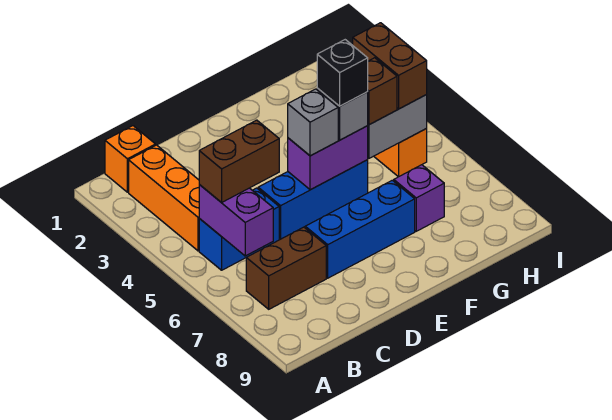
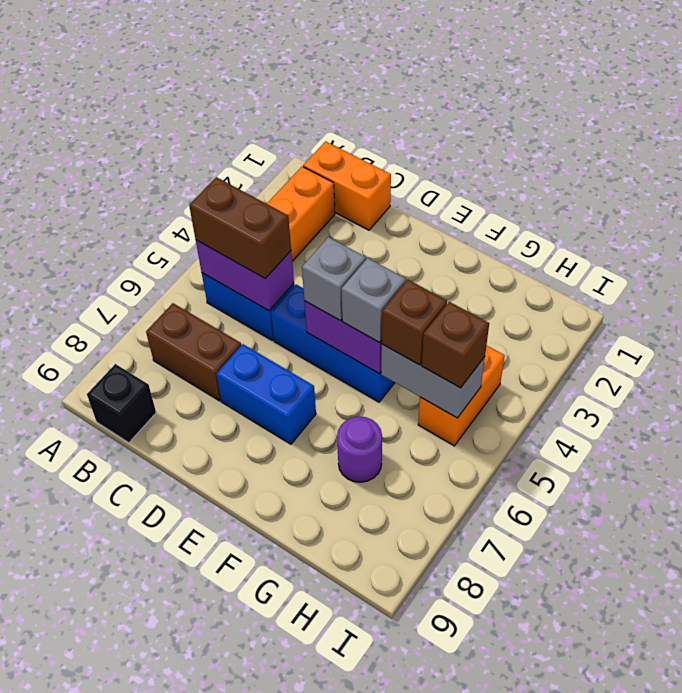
orange 1x1 brick [105,126,155,192] -> orange 1x2 brick [303,141,391,230]
purple 1x2 brick [199,185,273,256] -> purple 1x2 brick turned to [196,240,294,311]
blue 1x3 brick [305,180,415,278] -> blue 1x2 brick [216,344,316,444]
black 1x1 brick [317,40,368,106] -> black 1x1 brick moved to [87,364,156,443]
purple 1x1 brick [394,165,444,231] -> purple 1x1 round brick [337,417,382,482]
brown 1x2 brick [353,23,427,109] -> brown 1x1 brick [422,302,489,388]

